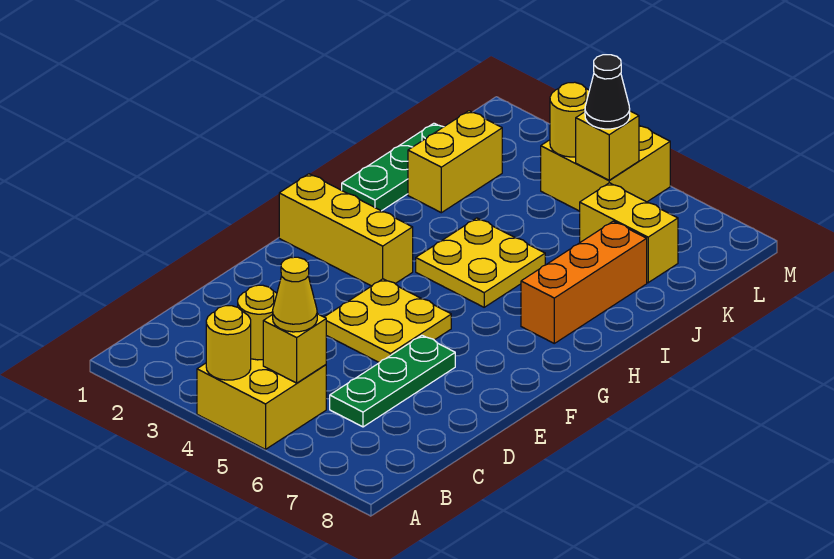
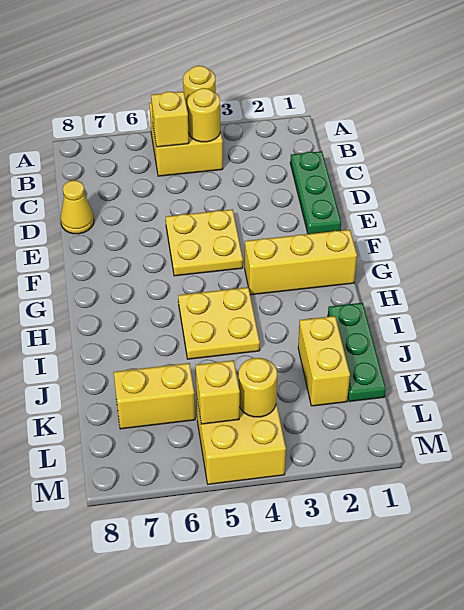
yellow 1x1 cone [273,257,317,332] -> yellow 1x1 cone moved to [61,180,94,234]
green 1x3 plate [330,335,455,427] -> green 1x3 plate moved to [290,151,341,234]
orange 1x3 brick [521,221,647,343] -> none
black 1x1 cone [585,55,630,129] -> none

